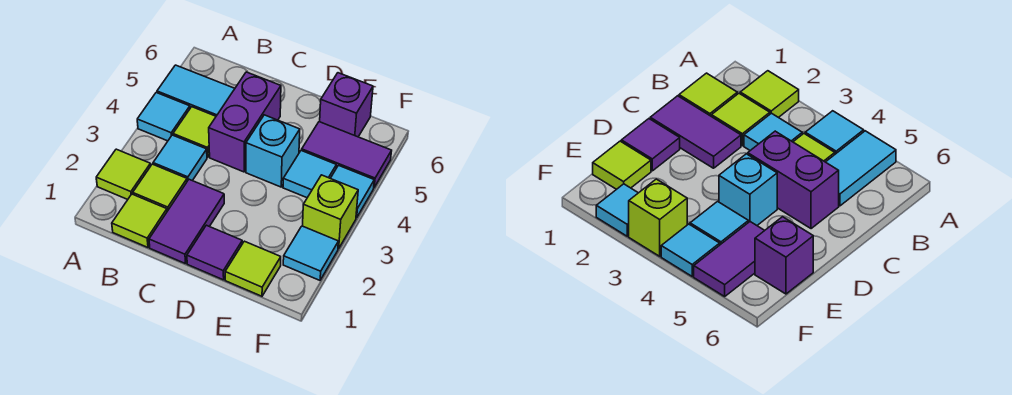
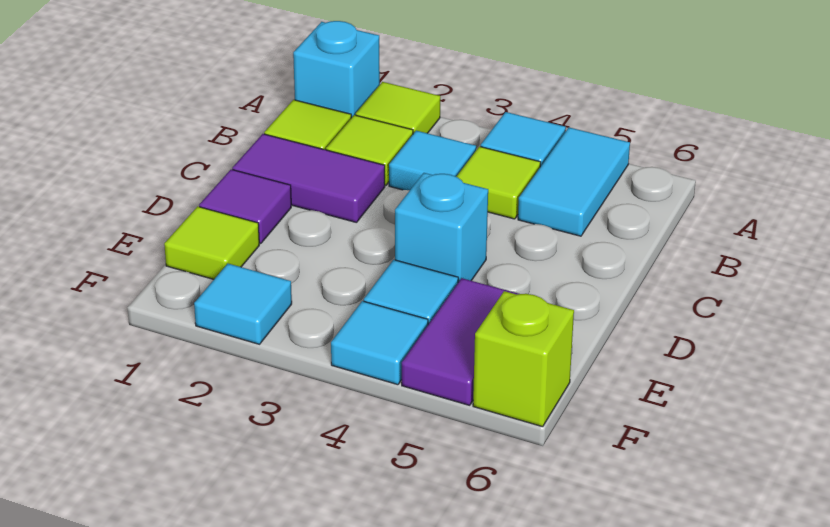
none -> cyan 1x1 brick [293,21,380,118]
purple 1x2 brick [209,72,281,172] -> none
purple 1x1 brick [320,73,373,137] -> none
lime 1x1 brick [303,175,358,249] -> lime 1x1 brick moved to [473,291,574,427]

